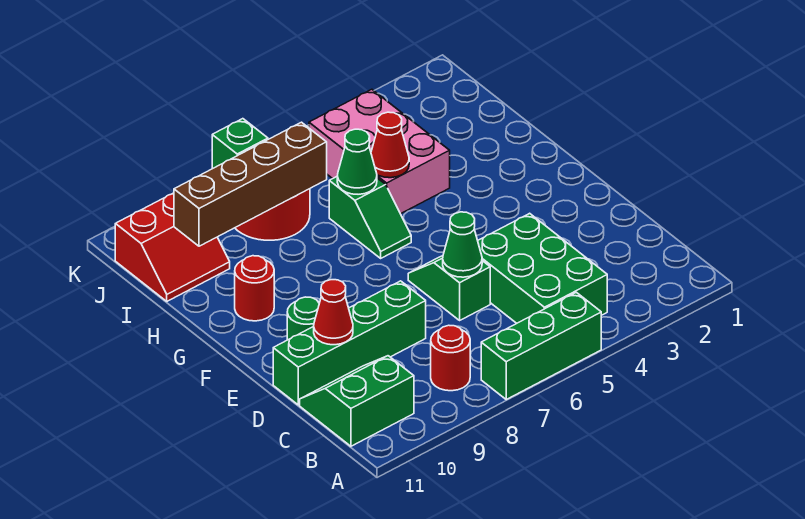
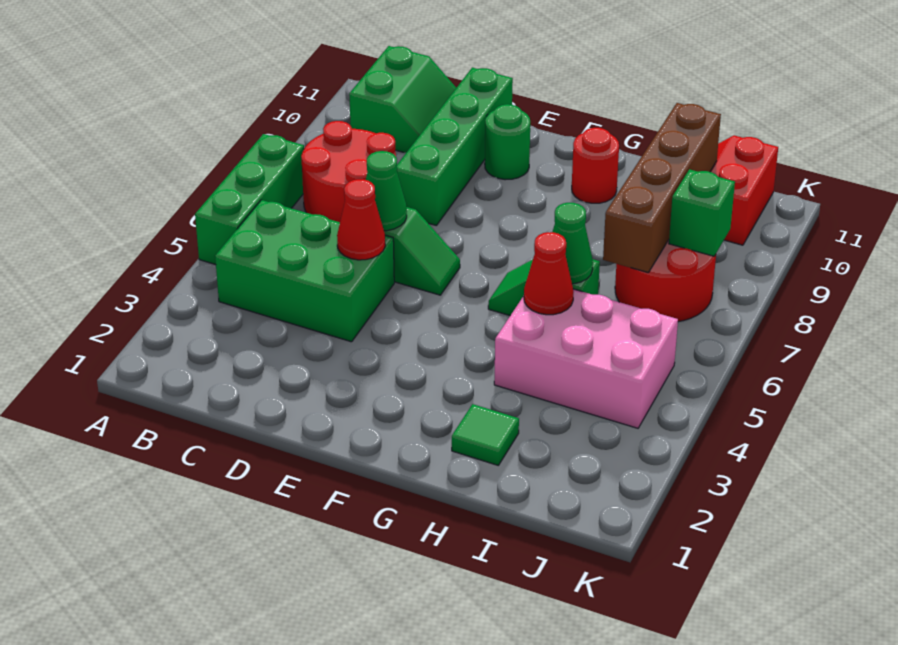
red 1x1 round brick [431,325,470,391] -> red 2x2 round brick [301,121,396,222]
red 1x1 cone [314,280,353,345] -> red 1x1 cone moved to [337,179,385,260]
none -> green 1x1 tile [452,404,519,465]

